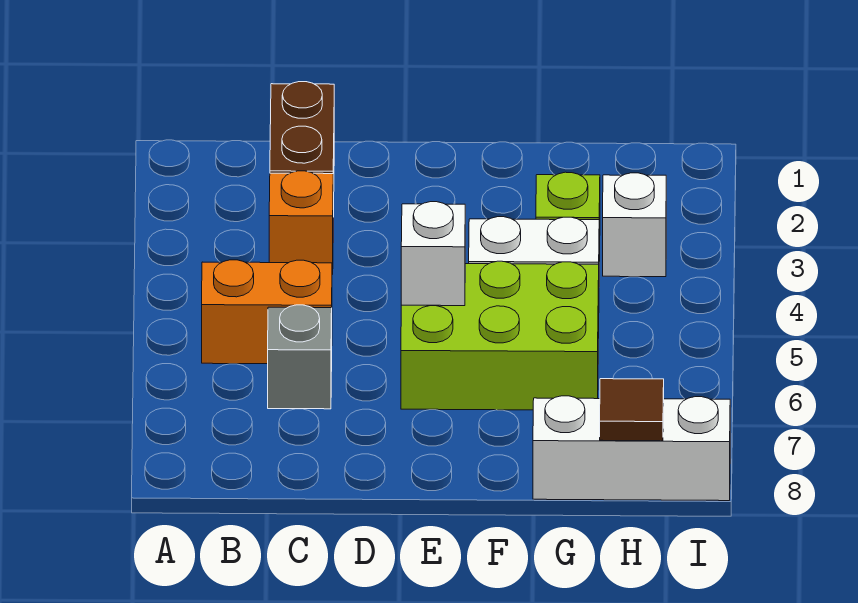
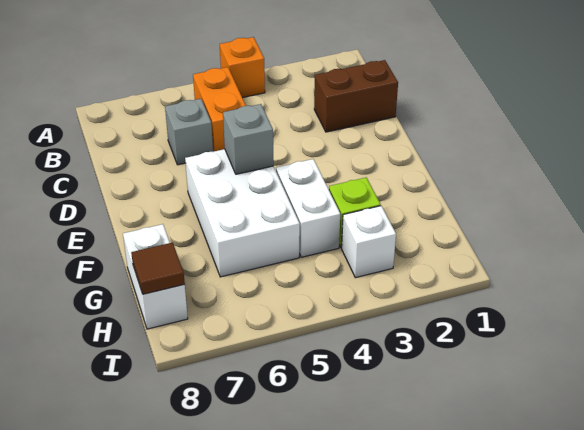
orange 1x1 brick [269,171,333,274] -> orange 1x1 brick moved to [220,37,265,98]
lime 2x3 brick [401,261,599,410] -> white 2x3 brick [185,149,300,277]
white 1x1 brick [401,202,465,306] -> grey 1x1 brick [223,104,274,174]
white 1x3 brick [533,396,730,501] -> white 1x2 brick [123,224,188,329]

